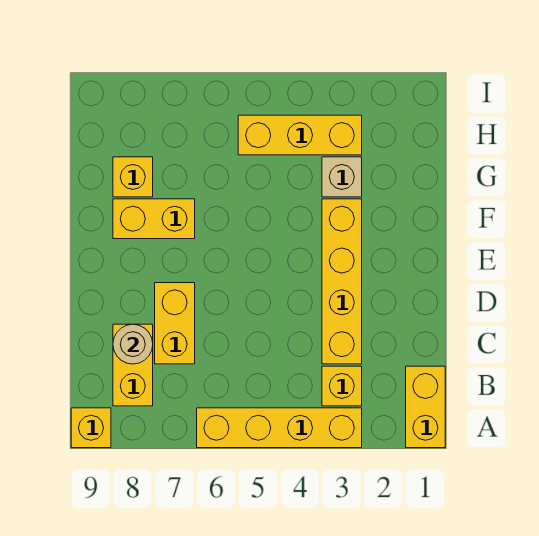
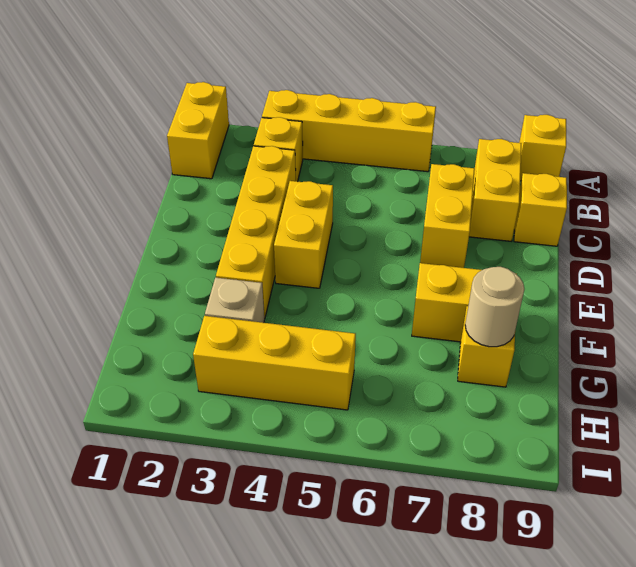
tan 1x1 round brick [113,324,153,364] -> tan 1x1 round brick moved to [465,267,524,347]
none -> yellow 1x1 brick [514,173,567,246]
none -> yellow 1x2 brick [274,181,333,288]

